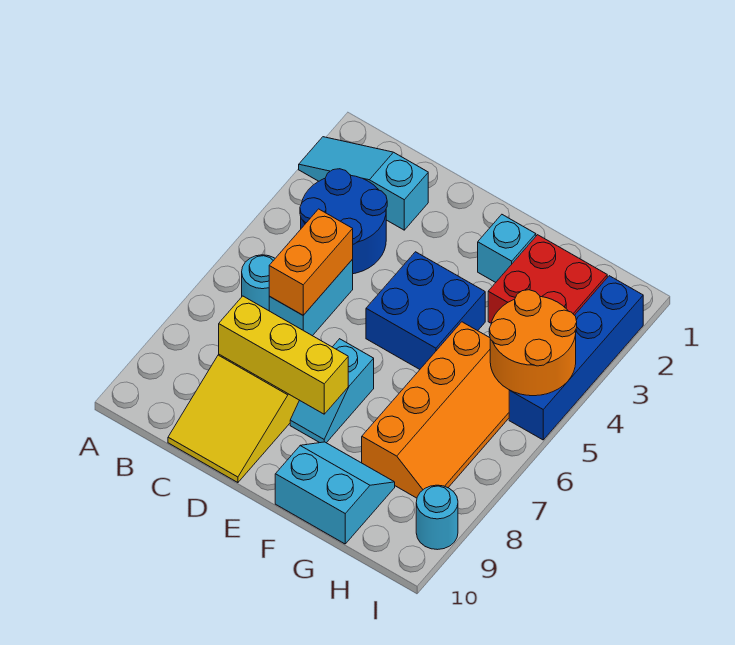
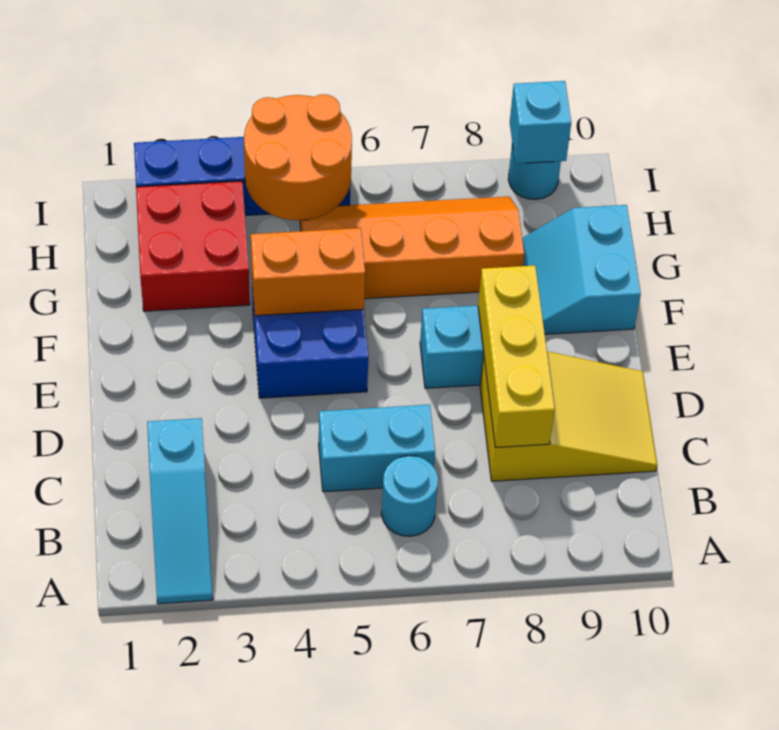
blue 2x2 round brick [300,169,387,274] -> none
orange 1x2 brick [269,209,353,315] -> orange 1x2 brick moved to [251,228,365,316]
cyan 1x1 brick [478,215,536,282] -> cyan 1x1 brick moved to [510,81,571,164]

